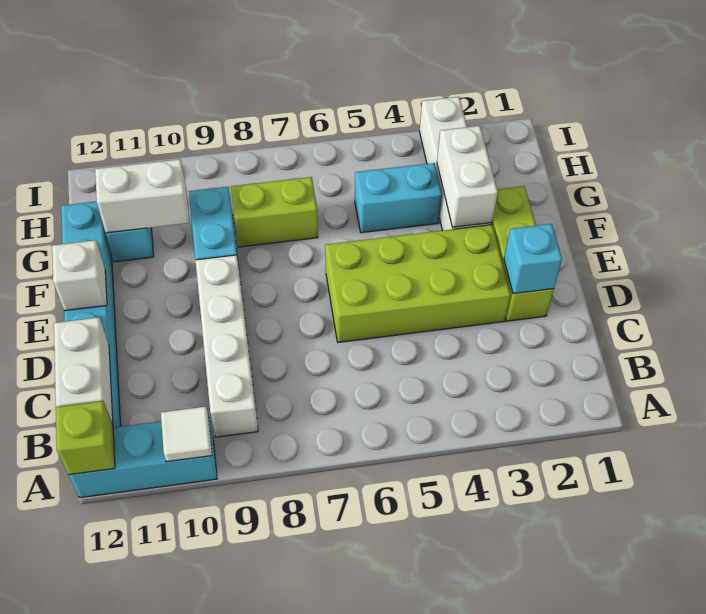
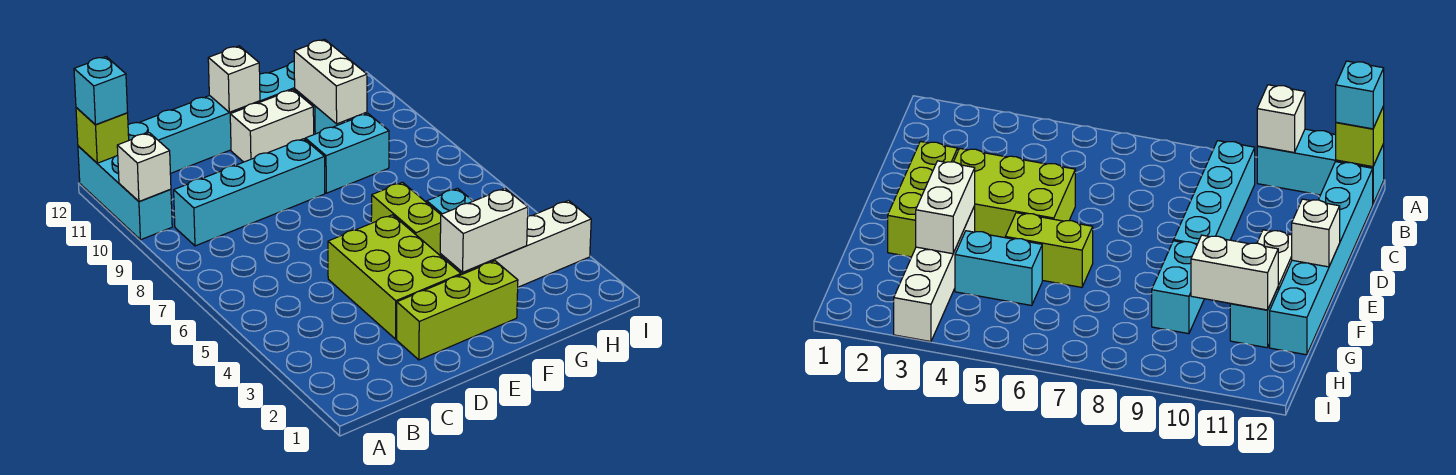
white 1x1 tile [161,407,212,462] -> white 1x1 brick [117,133,171,202]
white 1x4 brick [196,255,258,437] -> cyan 1x4 brick [174,139,325,246]
white 1x2 brick [54,317,113,425] -> white 1x2 brick moved to [230,90,314,162]
cyan 1x1 brick [504,224,562,294] -> cyan 1x1 brick moved to [74,57,128,125]
lime 2x4 brick [325,225,511,342] -> lime 2x3 brick [328,215,461,339]
lime 1x2 brick [231,177,318,247] -> lime 1x2 brick moved to [371,182,441,255]

